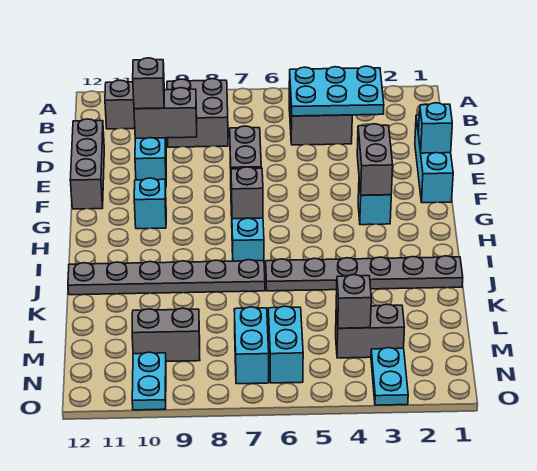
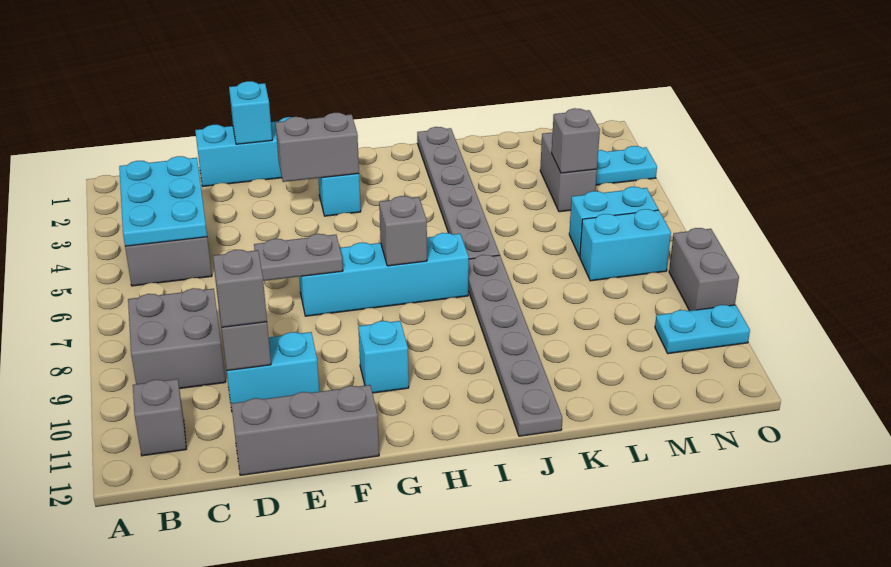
grey 1x2 brick [132,308,200,361] -> grey 1x2 brick moved to [669,228,739,311]

